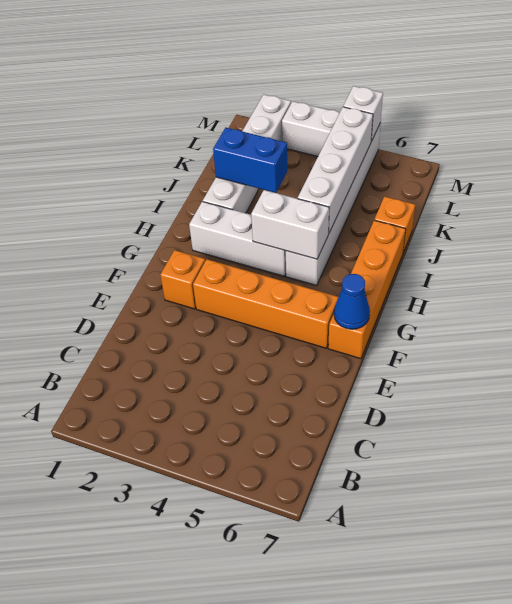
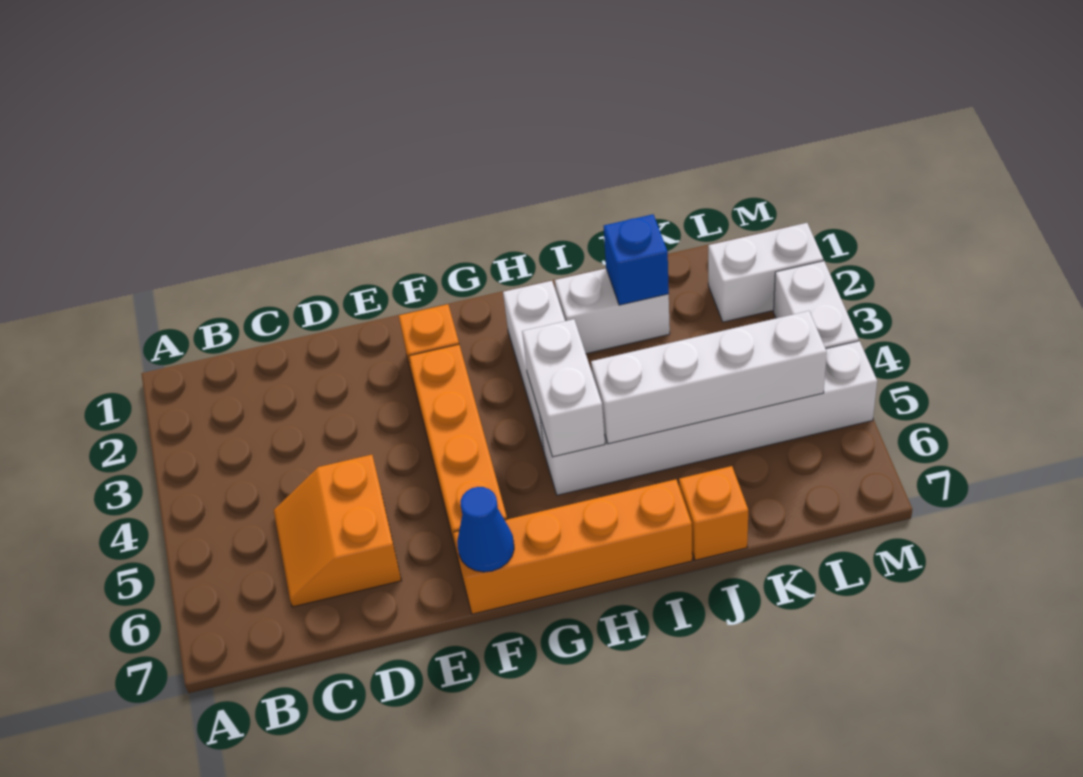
none -> orange 2x2 slope [274,455,402,607]
blue 1x2 brick [213,128,287,193] -> blue 1x1 brick [604,214,669,305]
white 1x1 brick [343,86,383,142] -> none

